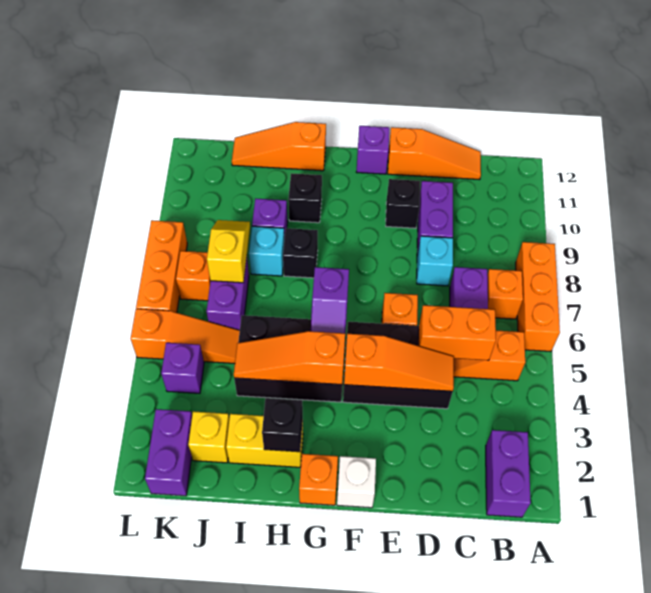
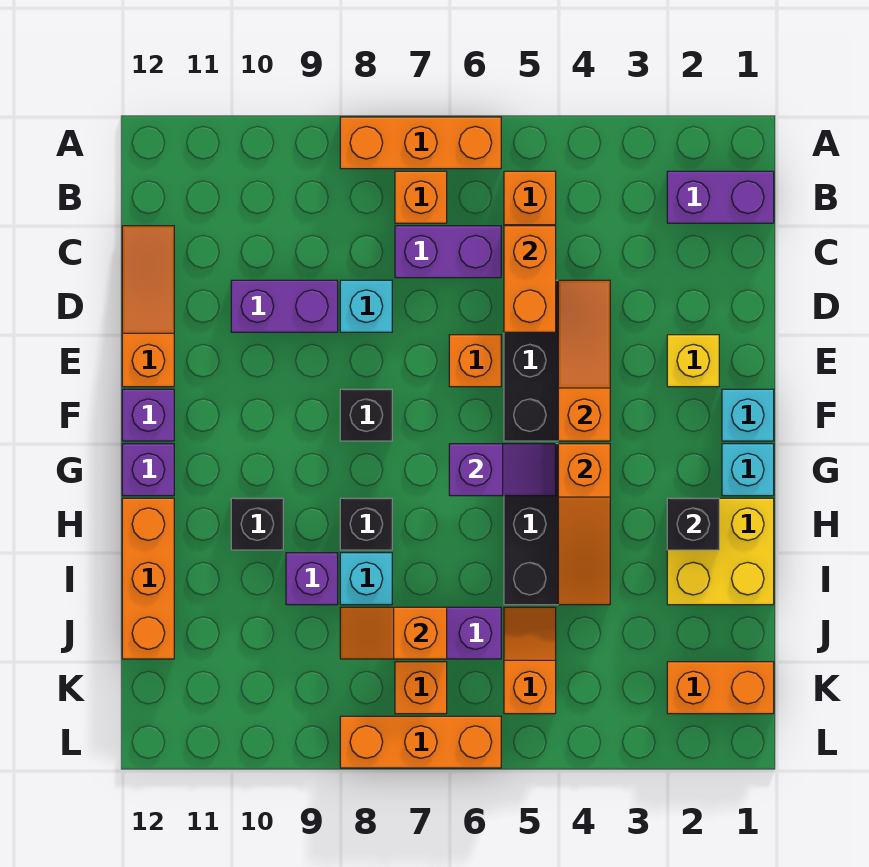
black 1x1 brick [386,179,420,228] -> black 1x1 brick moved to [340,389,392,441]
white 1x1 brick [337,456,376,508] -> cyan 1x1 brick [722,389,774,441]
orange 1x1 brick [299,454,338,505] -> cyan 1x1 brick [722,444,774,496]
yellow 1x2 brick [226,414,303,467] -> yellow 2x2 brick [667,498,774,605]
orange 1x3 slope [232,122,326,171] -> orange 1x3 brick [122,498,174,659]
yellow 1x1 brick [188,411,229,463] -> yellow 1x1 brick moved to [667,335,719,387]
orange 1x3 slope [131,309,240,364] -> orange 1x2 slope [504,607,556,714]
yellow 1x2 slope [207,220,250,283] -> orange 1x2 slope [340,607,447,659]
purple 1x2 brick [145,409,192,496] -> orange 1x2 brick [667,662,774,714]
purple 1x1 brick [161,343,204,393] -> purple 1x1 brick moved to [122,444,174,496]

